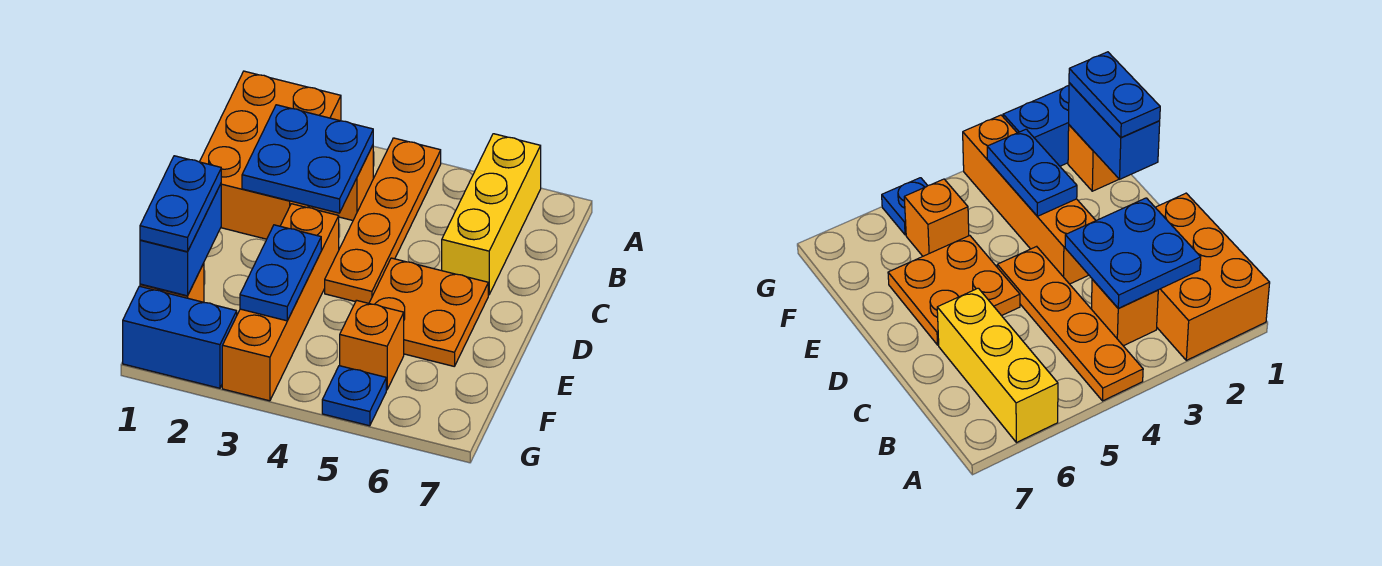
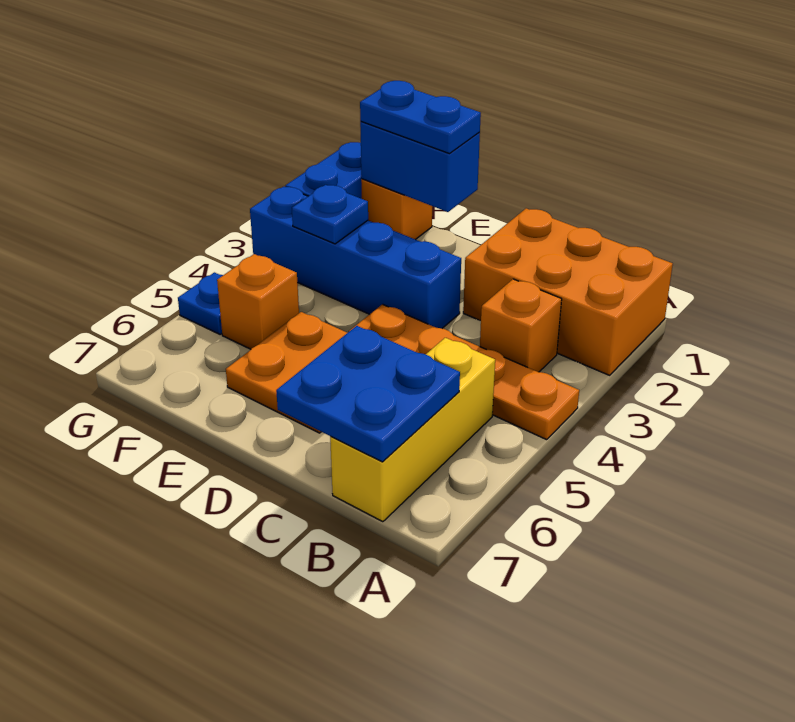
yellow 1x3 brick [442,134,541,295] -> yellow 1x3 brick turned to [330,338,495,522]
blue 2x2 plate [242,105,373,213] -> blue 2x2 plate moved to [276,326,460,462]
orange 1x4 brick [222,204,339,401] -> blue 1x4 brick [250,187,461,328]
blue 1x2 plate [240,225,321,321] -> blue 1x1 plate [292,185,368,244]

